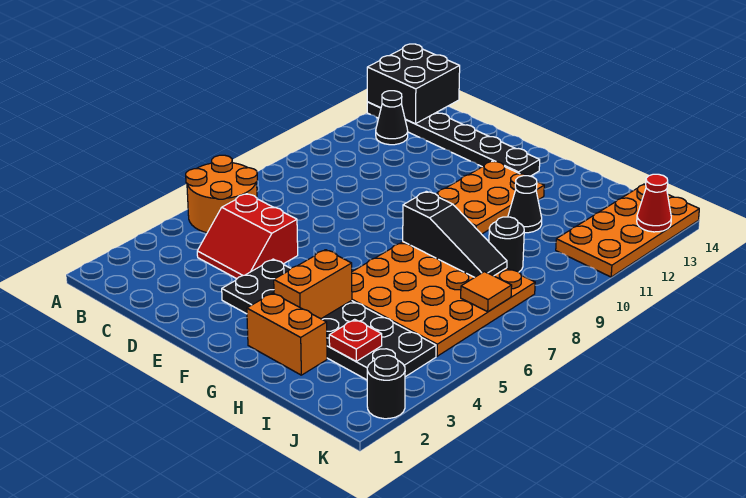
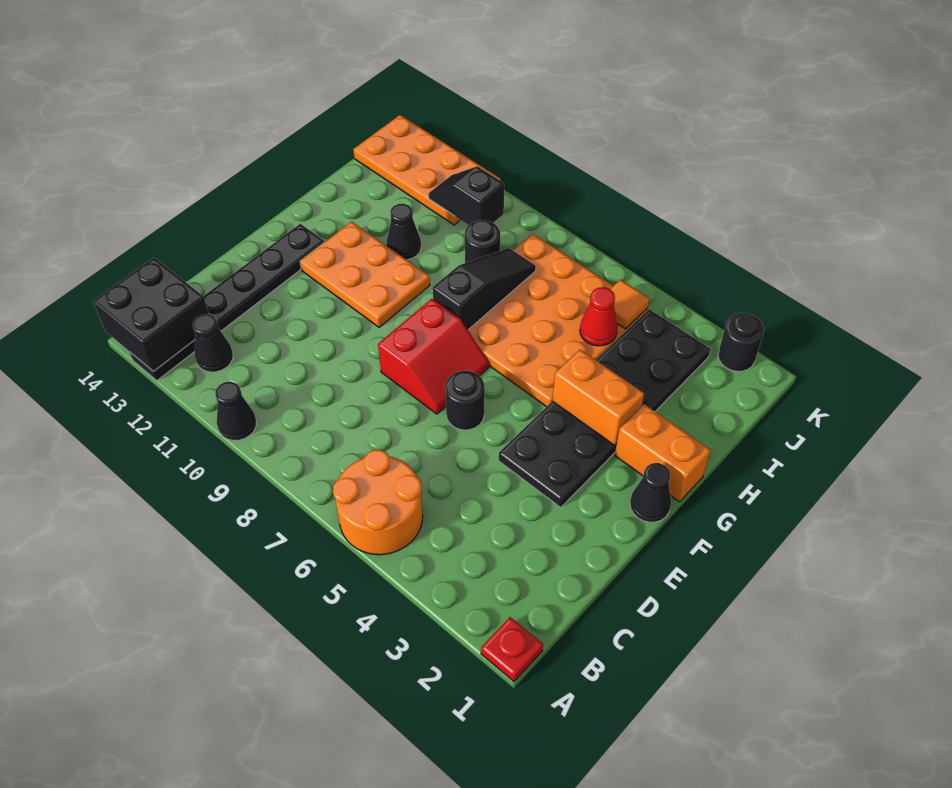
none -> black 1x1 cone [215,382,256,440]
red 2x2 slope [197,194,298,279] -> red 2x2 slope moved to [378,299,489,414]
none -> black 1x1 round brick [445,371,485,430]
none -> black 1x1 cone [630,463,671,522]
orange 1x2 brick [247,293,327,375] -> orange 1x2 brick turned to [615,404,711,502]
red 1x1 plate [329,319,382,361] -> red 1x1 plate moved to [481,617,543,681]
orange 1x1 tile [461,272,512,312] -> orange 1x1 tile moved to [610,280,649,329]
none -> black 1x2 slope [429,166,504,225]
red 1x1 cone [637,174,671,232] -> red 1x1 cone moved to [580,287,617,346]

